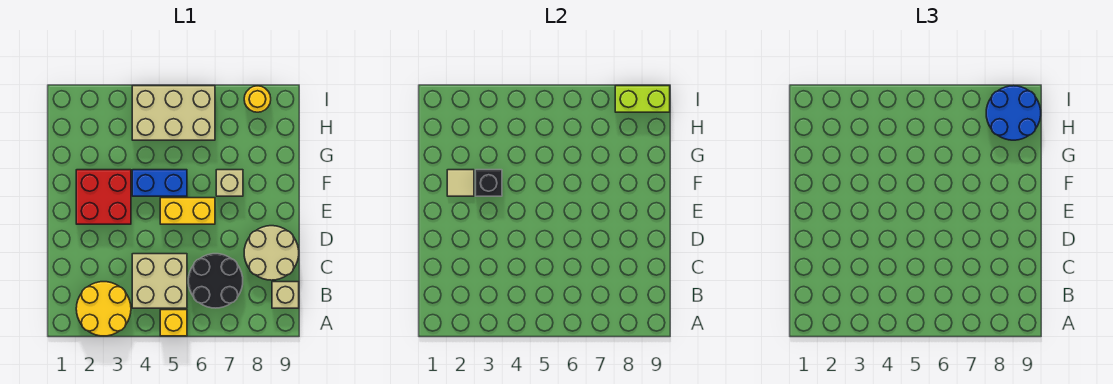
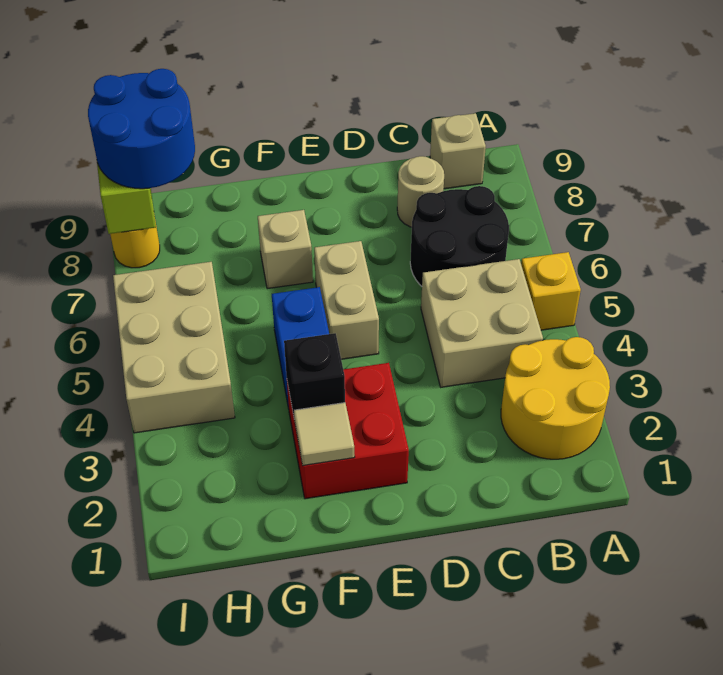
tan 2x2 round brick [244,226,299,280] -> tan 1x1 round brick [397,156,444,227]
yellow 1x2 brick [160,198,215,224] -> tan 1x2 brick [314,241,379,359]

